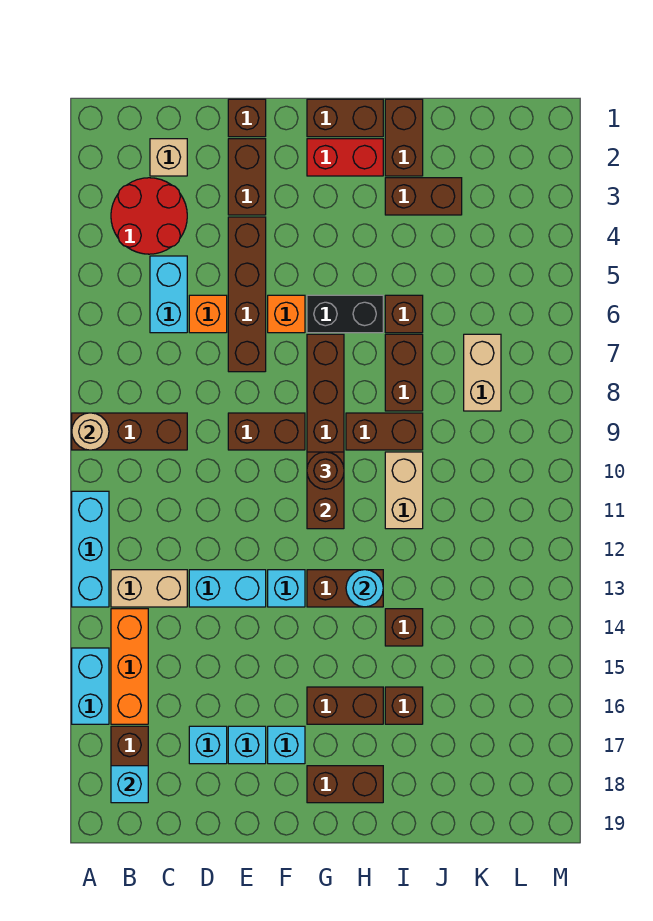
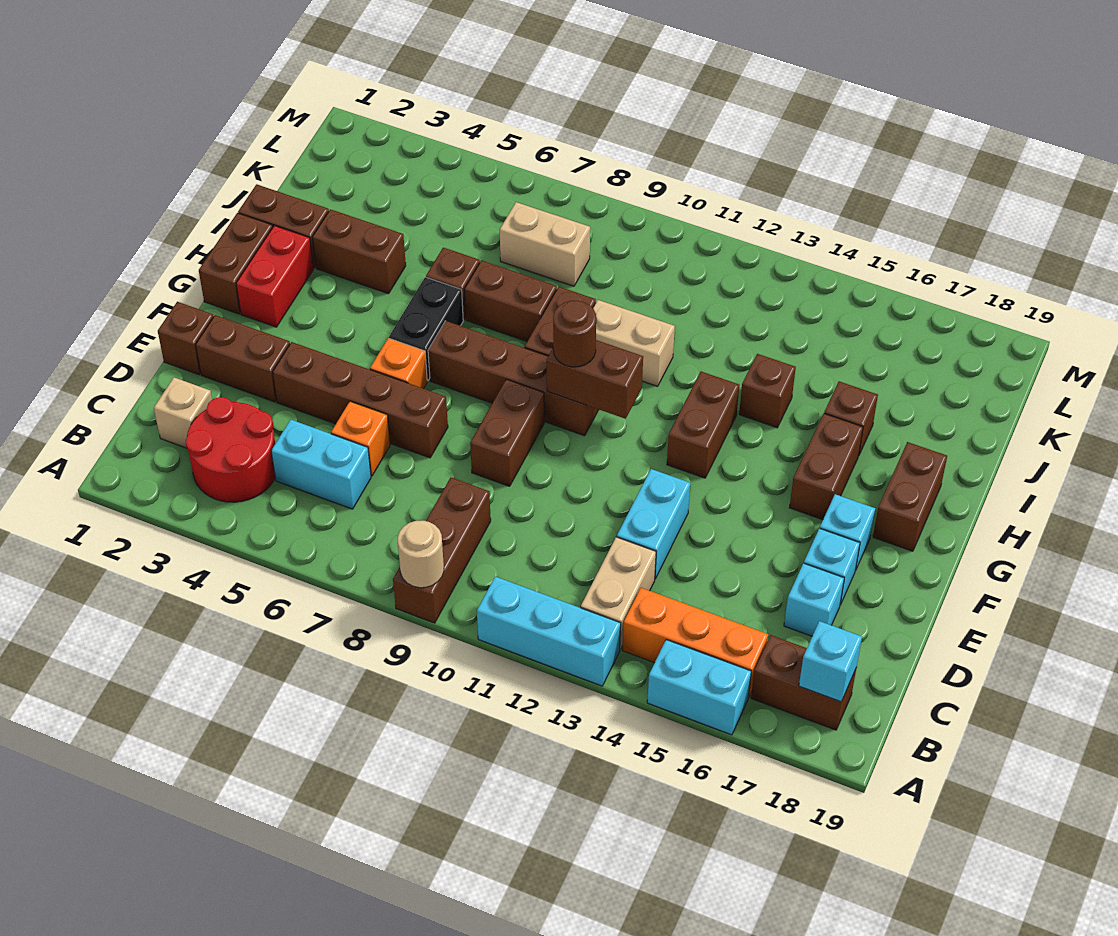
cyan 1x1 brick [268,570,305,607] -> none
cyan 1x1 round brick [346,570,383,607] -> none
brown 1x2 brick [385,178,462,215] -> brown 1x2 brick turned to [312,209,406,294]

